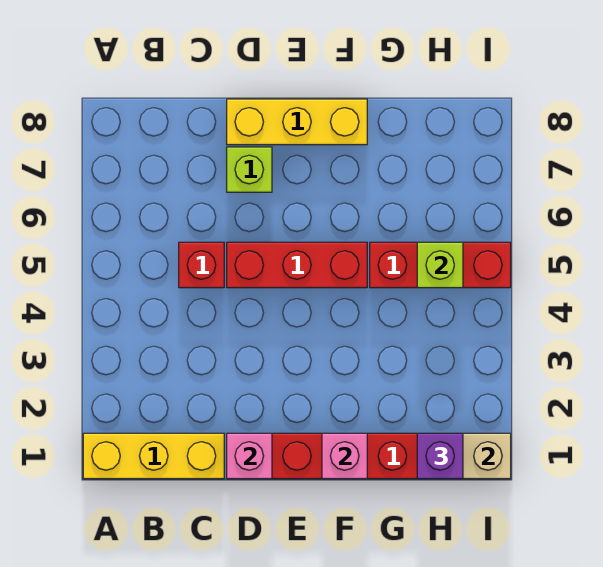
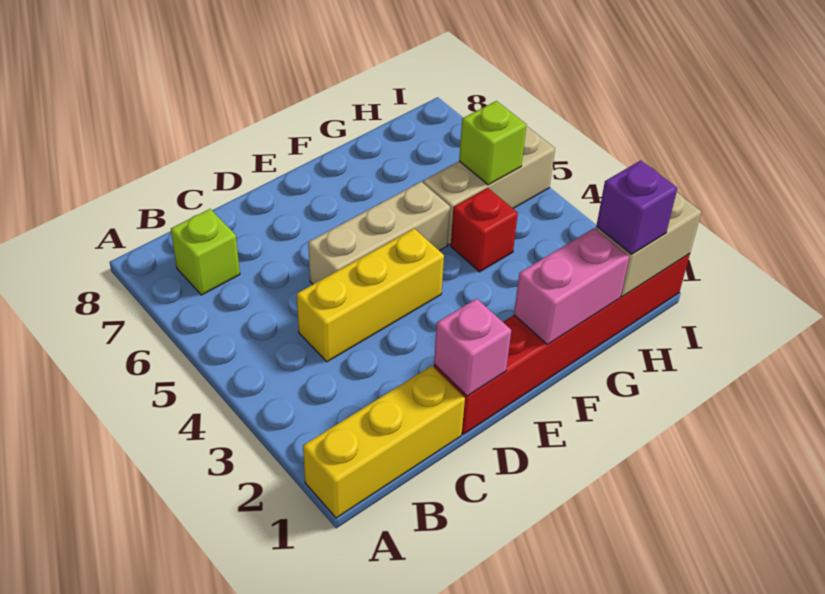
red 1x1 brick [179,242,224,288] -> red 1x1 brick moved to [451,188,518,272]
red 1x3 brick [227,242,367,288] -> tan 1x3 brick [308,182,450,284]
lime 1x1 brick [227,147,272,192] -> lime 1x1 brick moved to [171,209,240,295]
yellow 1x3 brick [227,99,367,145] -> yellow 1x3 brick moved to [297,228,444,362]
pink 1x1 brick [322,433,367,479] -> pink 1x2 brick [514,228,629,345]
red 1x3 brick [370,242,511,288] -> tan 1x3 brick [423,126,555,245]

